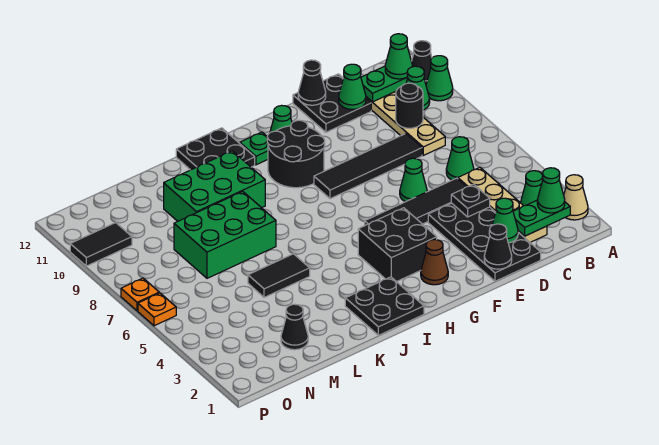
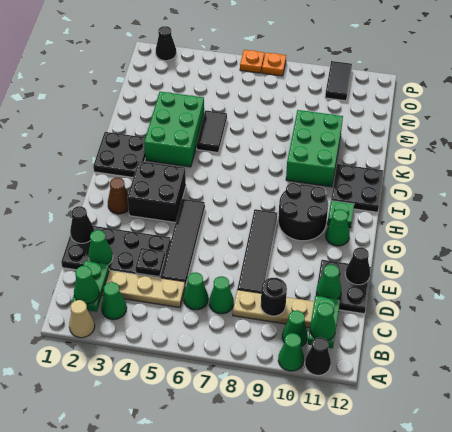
green 1x1 cone [400,158,427,202] -> green 1x1 cone moved to [209,276,234,314]
green 2x3 brick [174,191,276,278] -> green 2x3 brick moved to [144,92,204,167]
black 1x1 cone [281,304,308,350] -> black 1x1 cone moved to [156,26,176,61]

